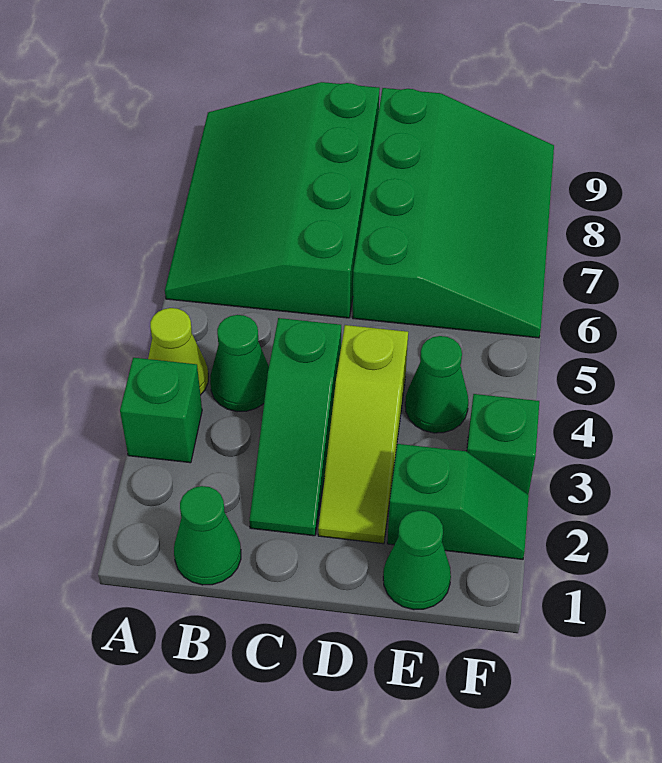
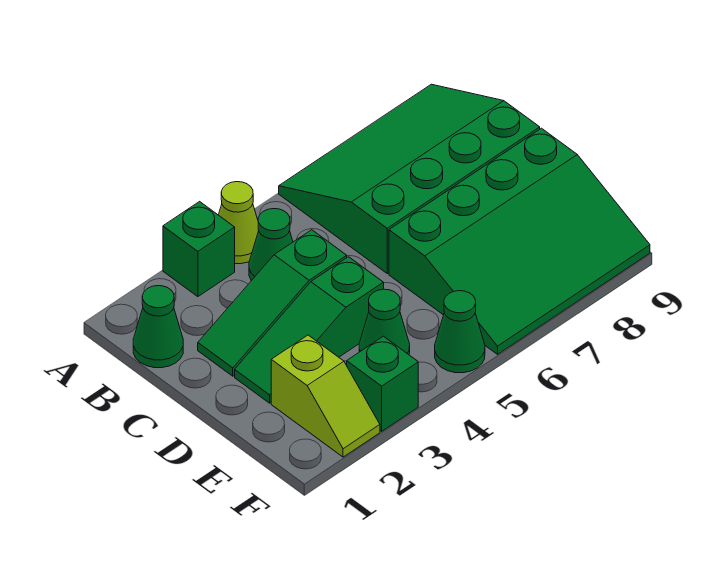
lime 1x3 slope [318,325,408,544] -> green 1x3 slope [235,257,384,403]
green 1x1 cone [383,511,451,610] -> green 1x1 cone moved to [435,291,485,373]
green 1x2 slope [387,444,529,559] -> lime 1x2 slope [271,335,380,457]

